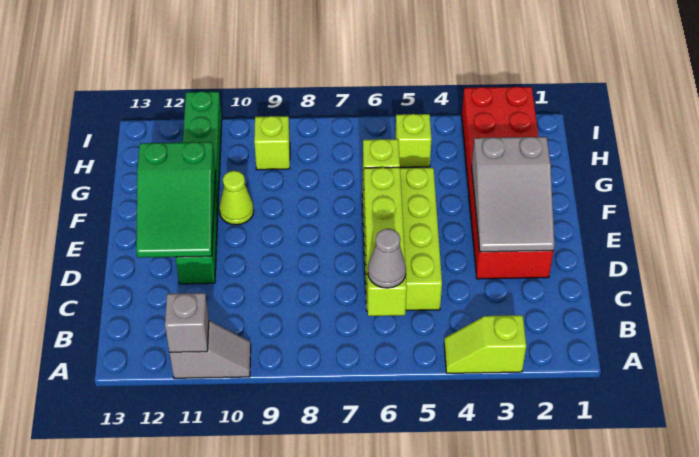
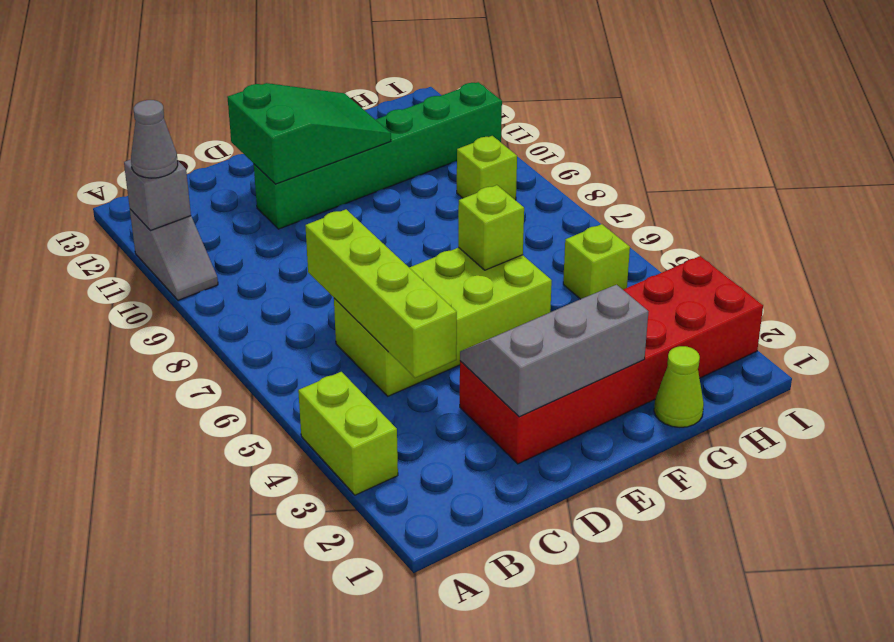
lime 1x2 slope [444,315,526,373] -> lime 1x2 brick [298,372,398,495]
lime 1x4 brick [364,167,407,316] -> lime 1x4 brick turned to [305,209,457,378]
grey 1x1 cone [368,229,406,288] -> grey 1x1 cone moved to [131,100,178,178]
grey 2x3 slope [472,137,554,252] -> grey 2x3 slope turned to [460,285,648,417]
green 2x3 slope [136,142,216,258] -> green 2x3 slope turned to [227,83,391,184]
lime 1x1 cone [219,171,254,225] -> lime 1x1 cone moved to [654,346,704,427]

